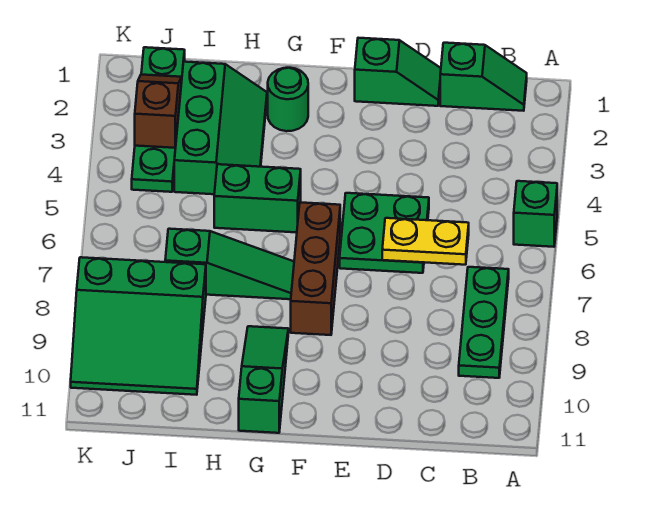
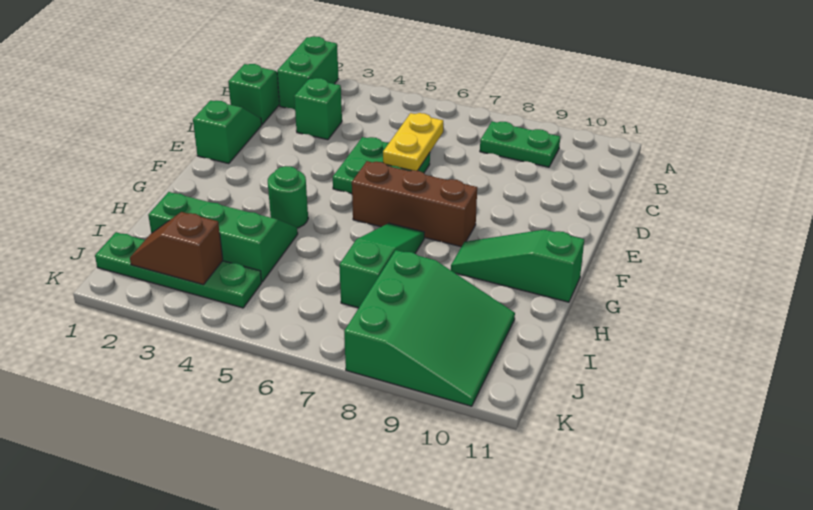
green 1x1 brick [514,181,557,247] -> green 1x1 brick moved to [294,78,342,140]
green 1x3 plate [459,267,509,378] -> green 1x2 plate [480,122,560,167]
green 1x1 round brick [268,68,308,131] -> green 1x1 round brick moved to [268,166,308,228]
green 1x2 brick [214,164,301,232] -> green 1x2 brick moved to [277,36,339,110]

